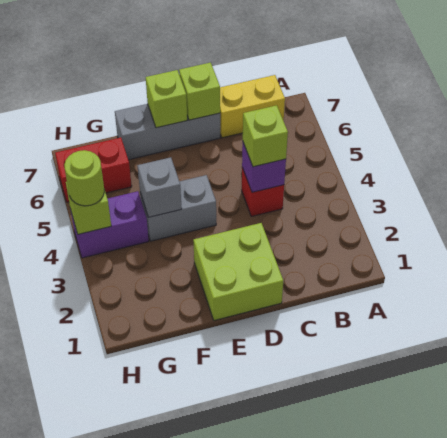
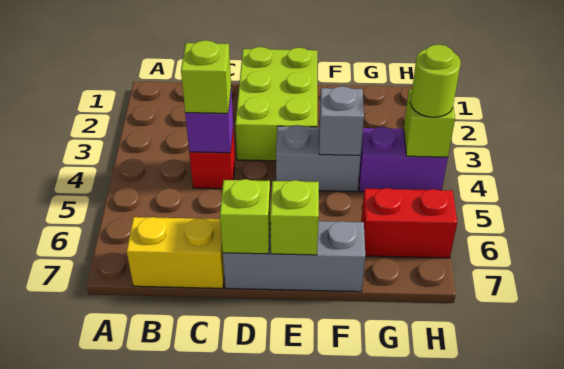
lime 2x2 brick [193,223,283,320] -> lime 2x3 brick [235,47,317,161]

